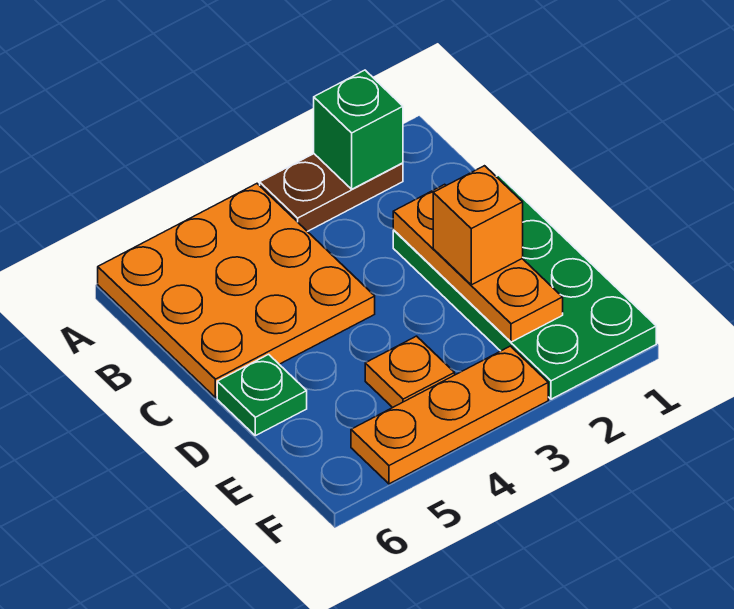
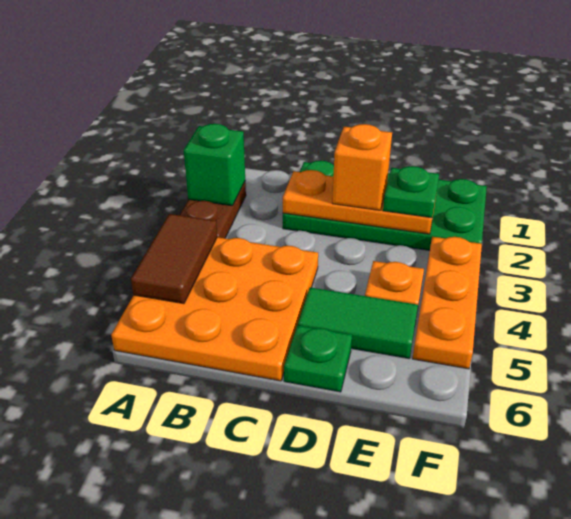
none -> brown 1x2 tile [131,214,217,304]
none -> green 1x2 tile [298,287,418,358]
none -> green 1x1 plate [383,166,439,218]

